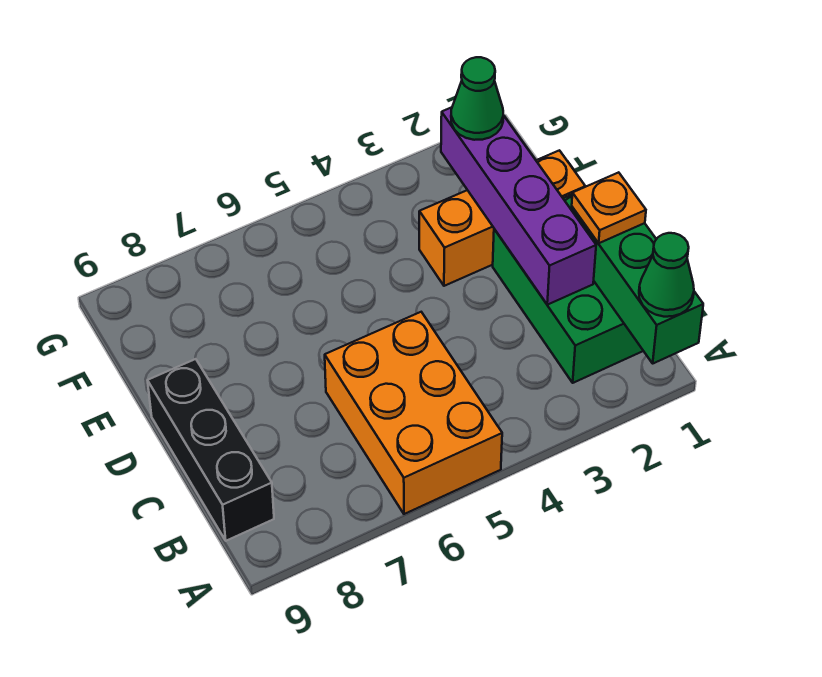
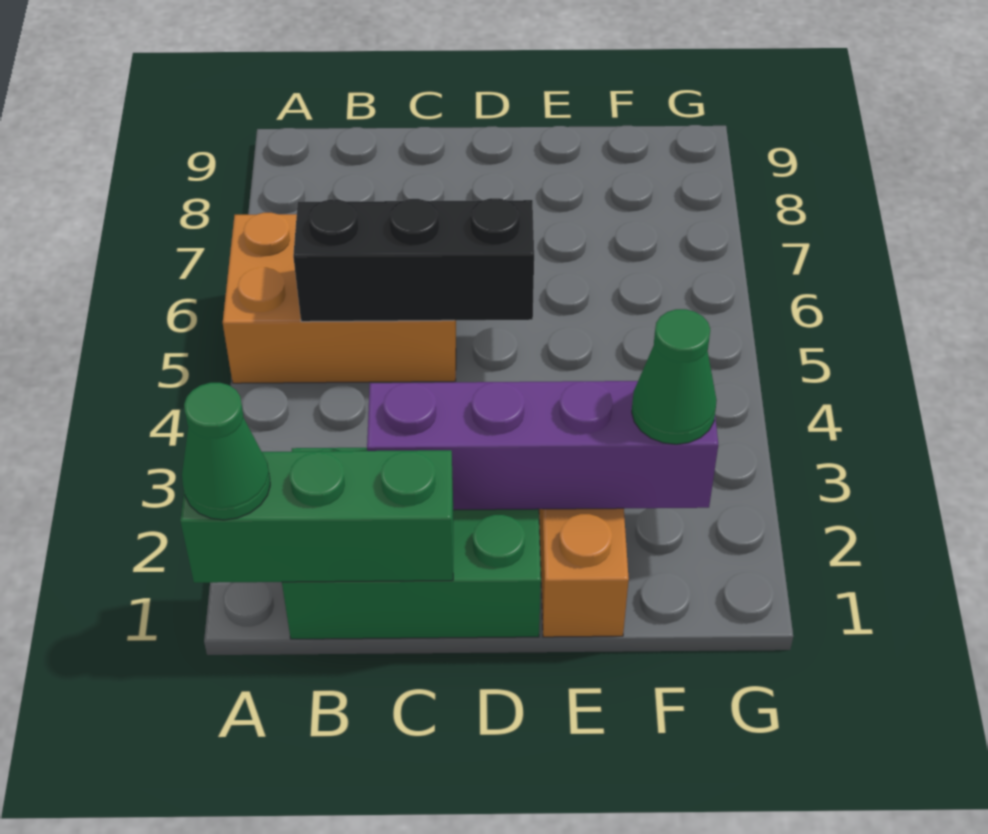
black 1x3 brick [148,359,274,541] -> black 1x3 brick moved to [293,198,534,322]
orange 1x1 plate [572,172,646,243] -> none

